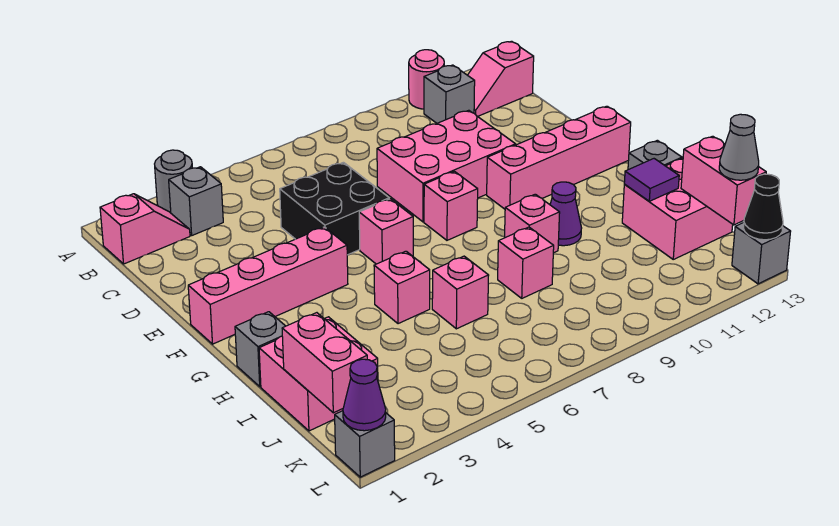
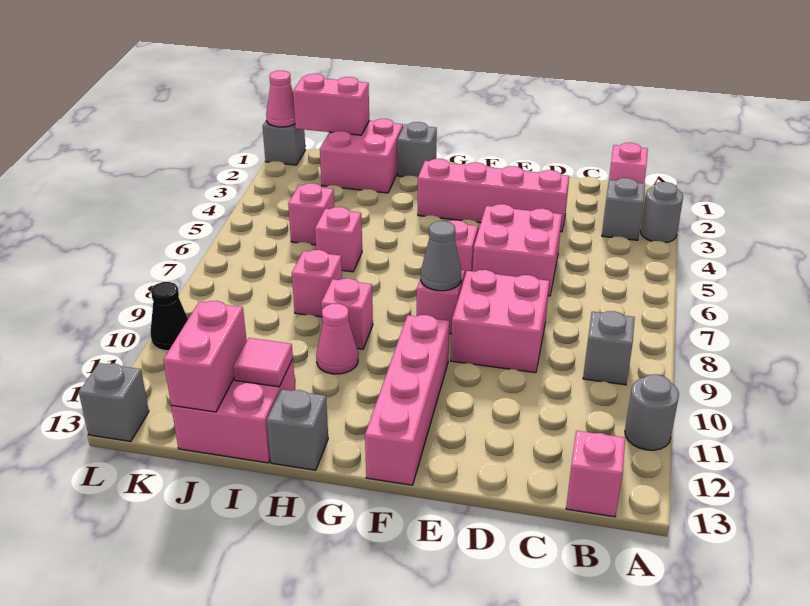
pink 1x1 round brick [409,50,444,109] -> grey 1x1 round brick [625,374,679,450]
grey 1x1 brick [424,65,475,123] -> grey 1x1 brick moved to [583,311,635,385]
black 2x2 brick [280,162,389,255] -> pink 2x2 brick [473,204,562,296]
pink 2x3 brick [377,110,516,222] -> pink 2x2 brick [451,270,549,373]
pink 1x4 brick [188,227,348,344] -> pink 1x4 brick turned to [418,159,569,232]
pink 1x1 brick [374,251,430,324] -> pink 1x1 brick moved to [288,183,334,245]
purple 1x1 cone [550,182,581,246] -> pink 1x1 cone [316,304,358,374]
purple 1x1 tile [624,159,679,201] -> pink 1x1 tile [233,338,293,387]
pink 1x2 brick [681,136,766,225] -> pink 1x2 brick turned to [163,301,247,412]
grey 1x1 cone [719,114,759,180] -> grey 1x1 cone moved to [421,221,462,291]
purple 1x1 cone [343,359,386,431] -> pink 1x1 cone [266,71,295,127]
black 1x1 cone [743,174,783,240] -> black 1x1 cone moved to [150,282,188,351]

